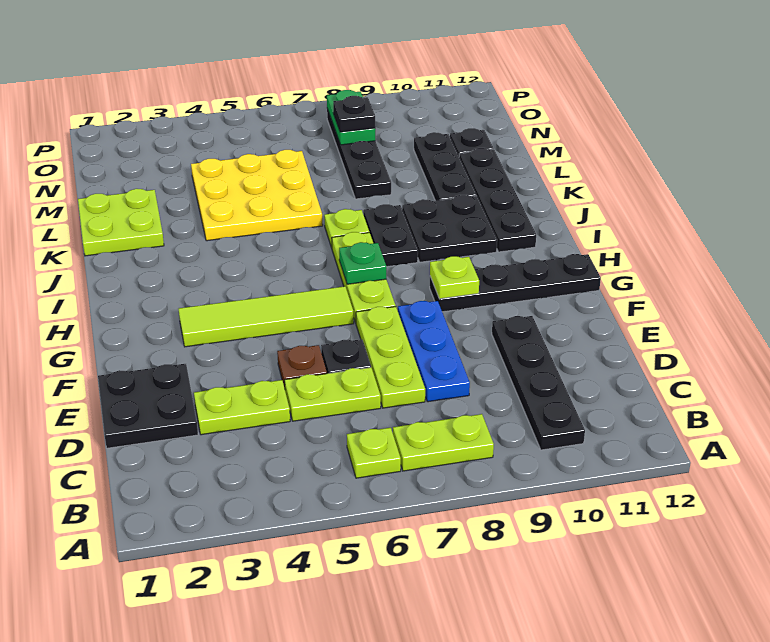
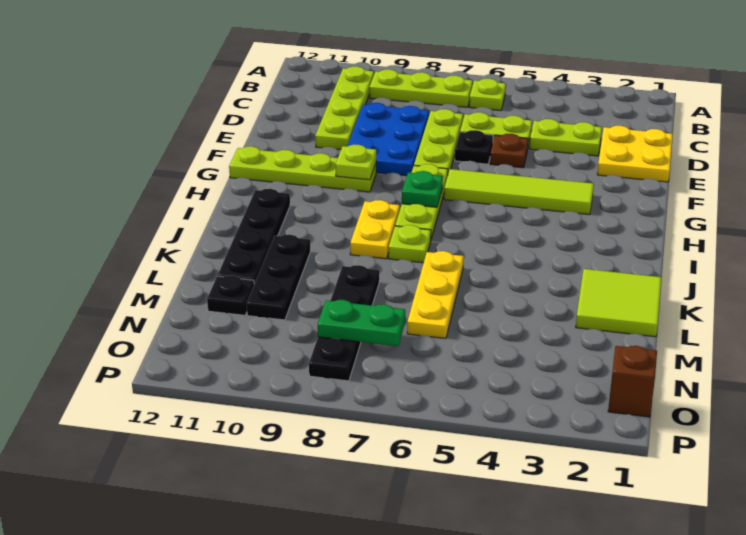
lime 1x2 plate [393,414,494,471] -> lime 1x3 plate [370,69,472,107]
black 1x4 plate [492,316,585,450] -> lime 1x4 plate [315,66,374,150]
black 2x2 plate [98,364,198,448] -> yellow 2x2 plate [597,126,673,182]
blue 1x3 plate [398,301,470,402] -> blue 2x3 plate [347,103,429,176]
black 1x4 plate [430,254,601,312] -> lime 1x4 plate [229,146,376,192]
black 1x2 plate [363,204,418,267] -> yellow 1x2 plate [350,200,400,259]
black 2x2 plate [402,195,497,262] -> none
lime 2x2 plate [78,189,164,256] -> lime 2x2 tile [576,269,661,337]
yellow 3x3 plate [191,150,323,241] -> yellow 1x3 plate [407,251,464,338]
green 1x2 plate [327,90,375,145] -> green 1x2 plate turned to [318,300,405,346]
black 1x1 plate [333,96,375,132] -> none
none -> brown 1x1 brick [608,346,657,417]

